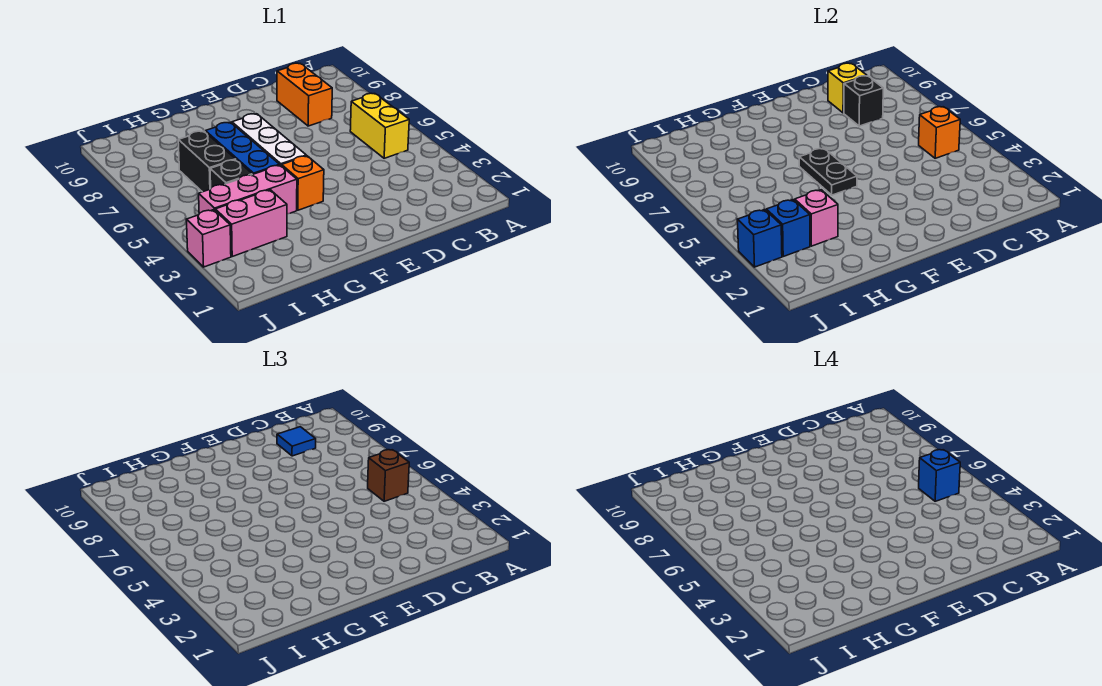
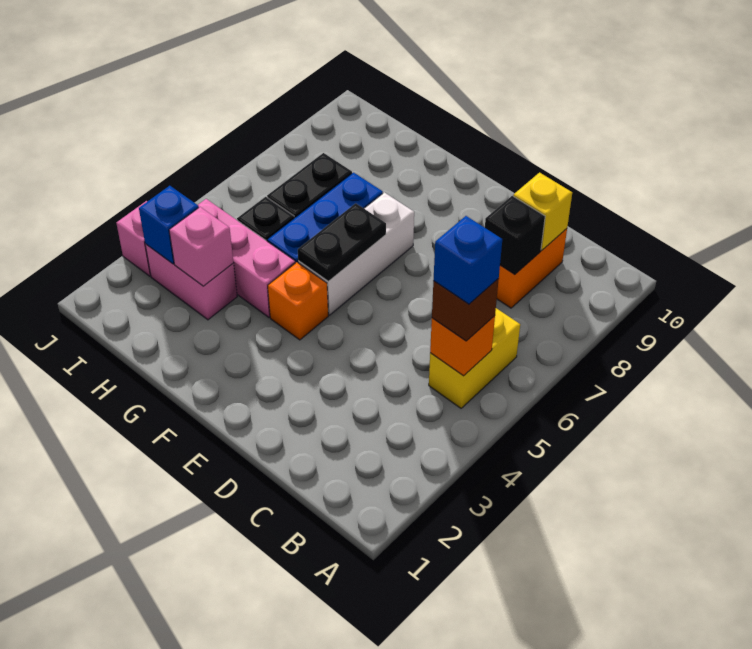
blue 1x1 tile [277,427,316,456] -> none
blue 1x1 brick [738,210,782,267] -> none

